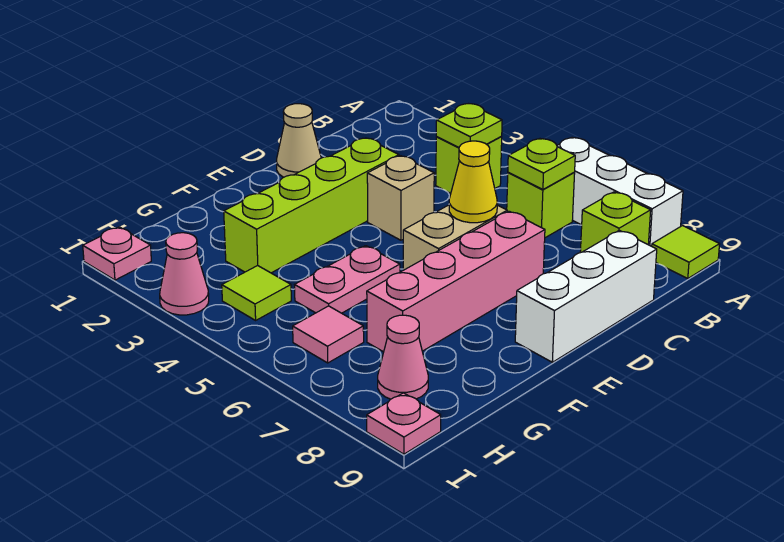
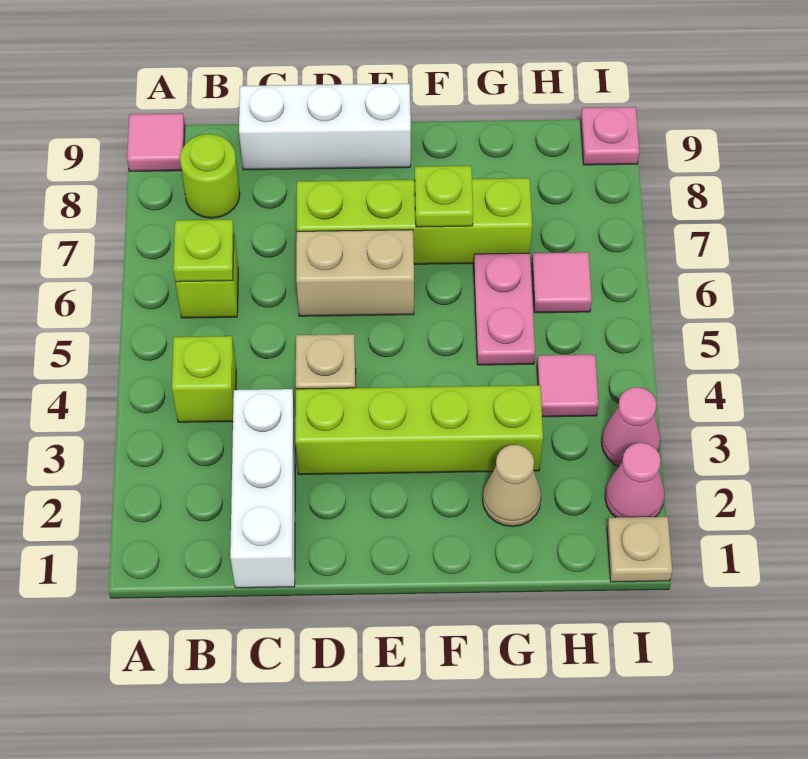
white 1x3 brick [557,137,683,246] -> white 1x3 brick moved to [230,389,296,588]
lime 1x1 tile [652,226,720,279] -> pink 1x1 tile [127,113,185,171]
lime 1x1 plate [436,104,502,147] -> lime 1x1 plate moved to [415,166,473,227]
lime 1x1 brick [580,192,651,253] -> lime 1x1 round brick [180,134,240,218]
tan 1x1 cone [277,104,321,177] -> tan 1x1 cone moved to [482,445,541,527]
yellow 1x1 cone [449,141,497,223] -> none
pink 1x4 brick [367,211,545,352] -> lime 1x4 brick [297,178,532,264]
pink 1x2 plate [295,246,400,313] -> pink 1x2 plate turned to [474,253,535,365]
lime 1x1 tile [222,266,291,320] -> pink 1x1 tile [537,355,598,417]
pink 1x1 cone [378,315,428,399] -> pink 1x1 cone moved to [605,443,665,517]
pink 1x1 plate [83,227,151,280] -> tan 1x1 plate [607,517,672,582]

